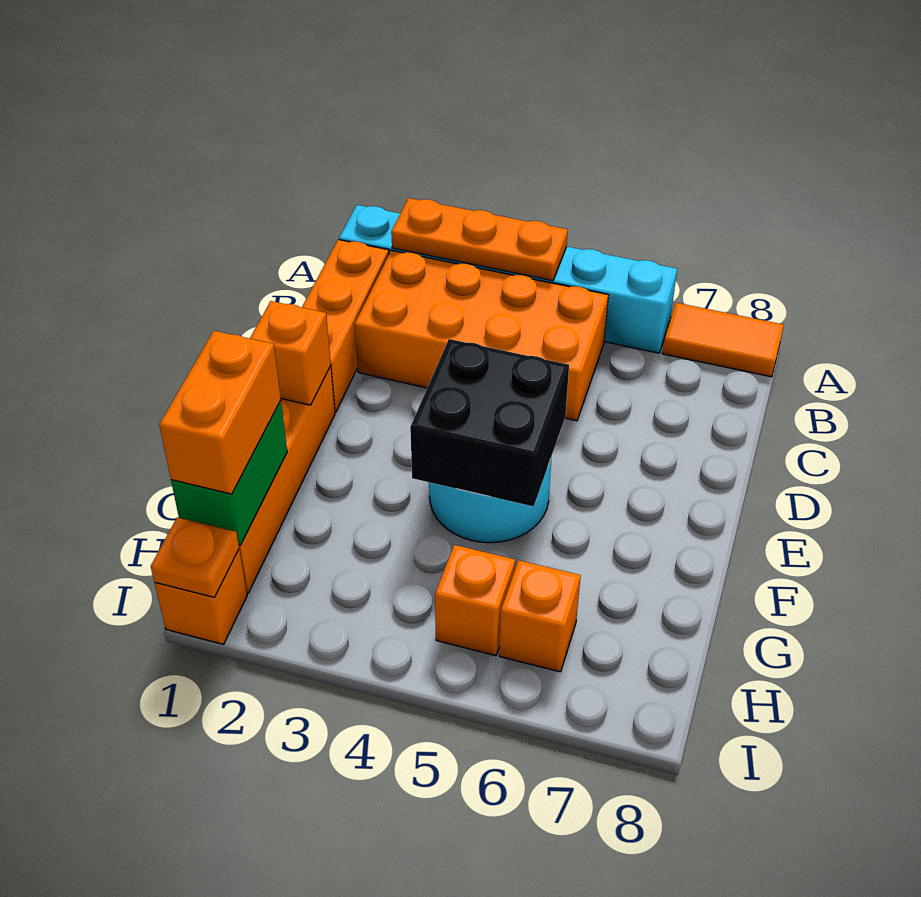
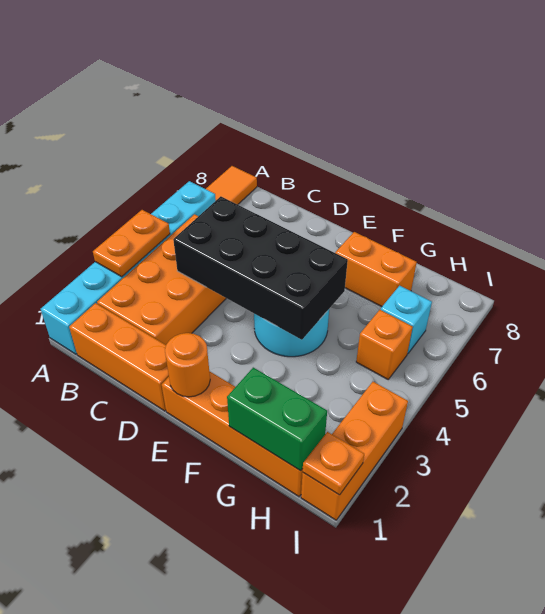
orange 1x3 plate [391,198,568,281] -> orange 1x2 plate [93,210,170,277]
orange 1x1 brick [250,301,331,405] -> orange 1x1 round brick [165,333,210,397]
black 2x2 brick [410,339,569,507] -> black 2x4 brick [173,196,348,340]
orange 1x2 brick [159,331,281,494] -> orange 1x2 brick moved to [335,232,417,307]
orange 1x1 brick [499,560,581,672] -> cyan 1x1 brick [381,286,432,354]
orange 1x1 brick [155,549,247,644] -> orange 1x3 brick [301,382,408,520]

